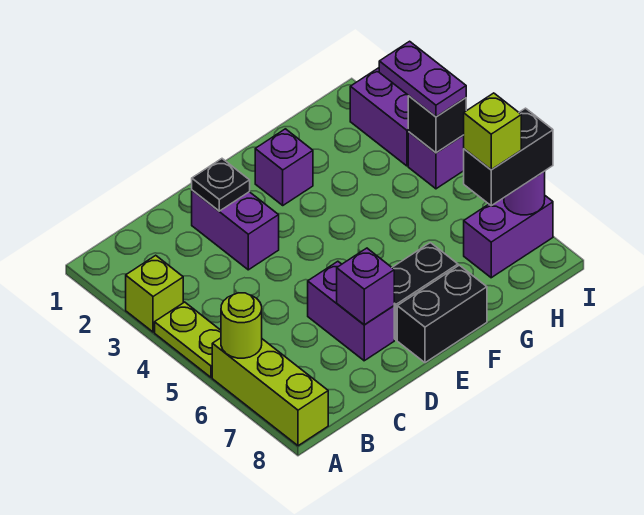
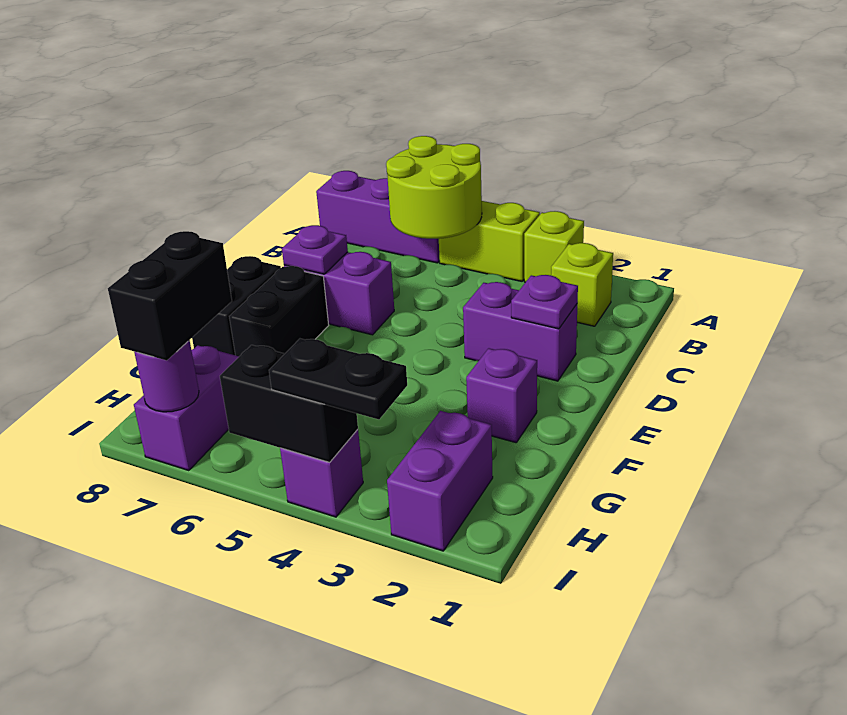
lime 1x2 plate [155,302,221,378] -> lime 1x2 brick [439,201,540,281]
lime 1x3 brick [212,338,328,446] -> purple 1x3 brick [316,171,440,263]
lime 1x1 round brick [221,293,262,358] -> lime 2x2 round brick [386,136,482,239]
black 1x1 plate [192,159,250,211] -> purple 1x1 plate [511,275,578,329]
purple 1x1 brick [337,248,394,325] -> purple 1x1 plate [282,225,348,274]
lime 1x1 brick [464,93,521,170] -> lime 1x1 brick moved to [551,243,613,326]
purple 1x2 brick [350,68,409,166] -> purple 1x2 brick turned to [387,411,493,551]
purple 1x2 plate [379,41,466,117] -> black 1x2 plate [269,339,407,419]
black 1x1 brick [408,96,466,153] -> black 1x2 brick [220,345,358,462]

